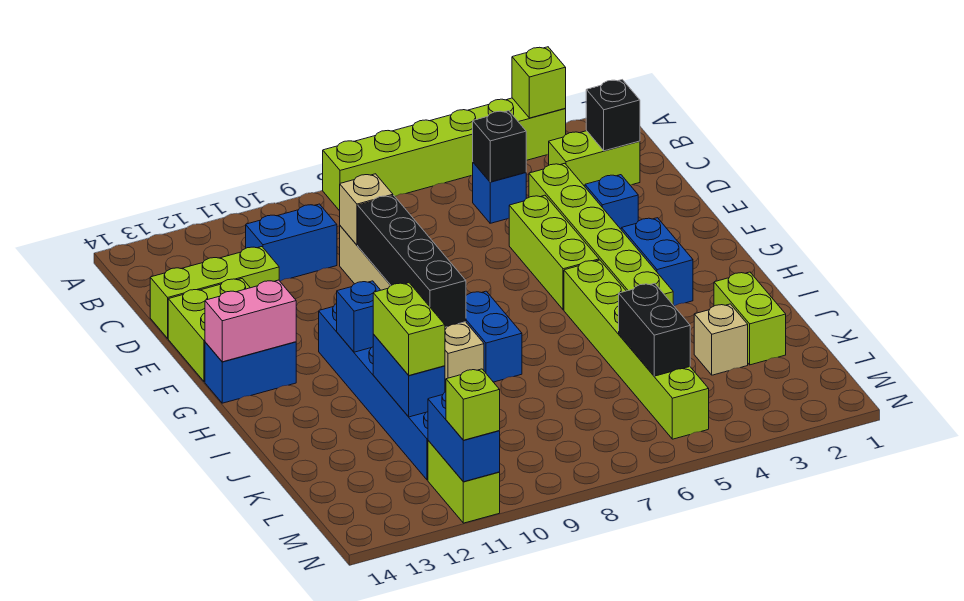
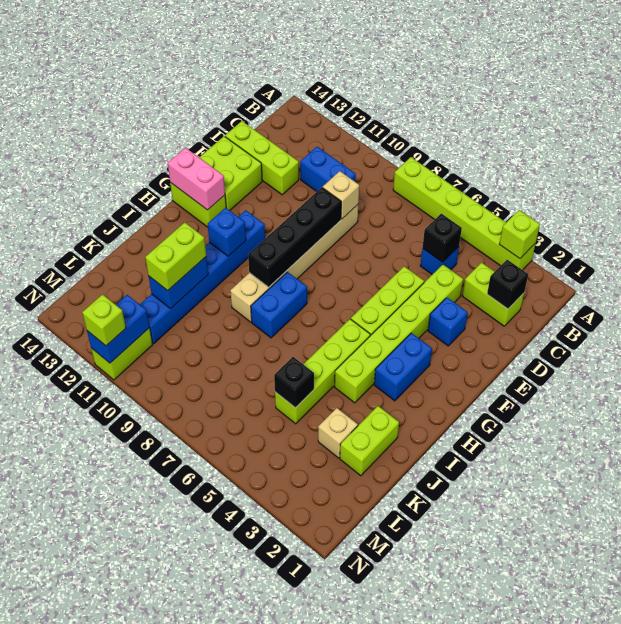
blue 1x2 brick [205,342,296,403] -> lime 1x2 brick [170,183,226,227]
lime 1x6 brick [564,260,709,439] -> lime 1x4 brick [275,319,370,424]
black 1x2 brick [619,283,690,376] -> black 1x1 brick [274,357,314,408]

